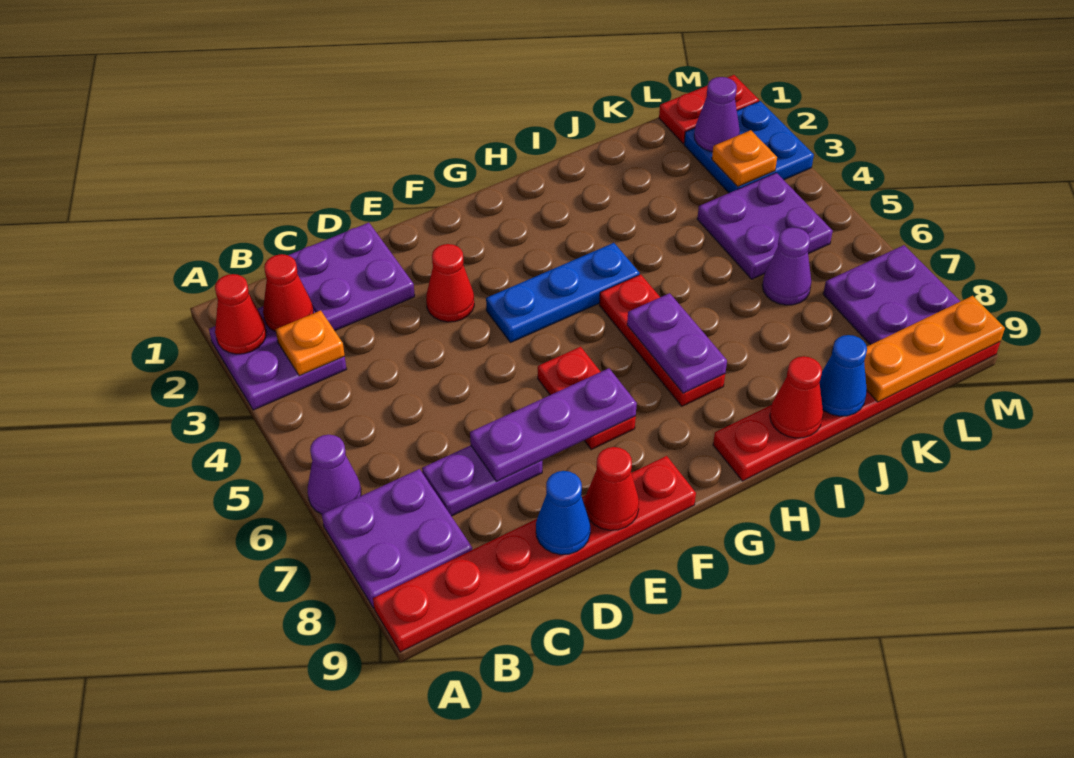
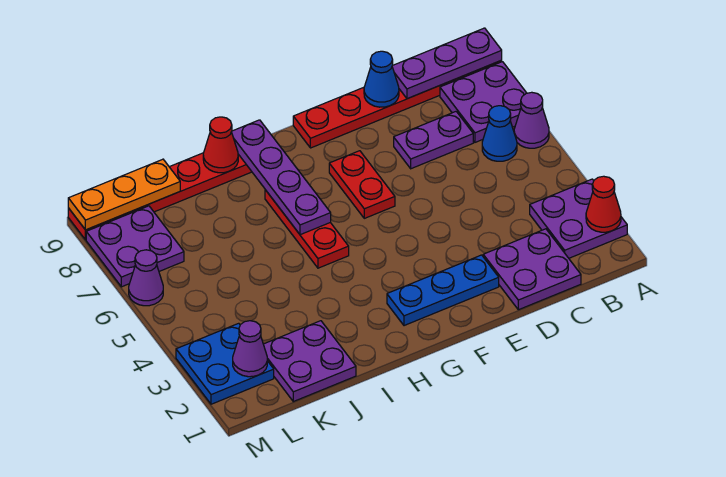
red 1x1 cone [263,254,313,332] -> none
orange 1x1 plate [276,310,345,376] -> none
purple 1x3 plate [470,368,637,481] -> purple 1x3 plate moved to [392,28,502,99]
red 1x1 cone [426,244,474,322] -> none
red 1x1 cone [585,447,639,530] -> none
blue 1x3 plate [486,243,639,343] -> blue 1x3 plate moved to [387,255,499,326]
purple 1x2 plate [627,293,727,393] -> purple 1x4 plate [231,120,331,235]
blue 1x1 cone [819,335,867,416] -> blue 1x1 cone moved to [482,106,517,161]
purple 2x2 plate [697,173,833,279] -> purple 2x2 plate moved to [263,321,356,402]
purple 1x1 cone [762,228,811,305] -> purple 1x1 cone moved to [129,250,163,306]
red 1x2 plate [659,75,759,144] -> none
orange 1x1 plate [712,130,777,187] -> none

